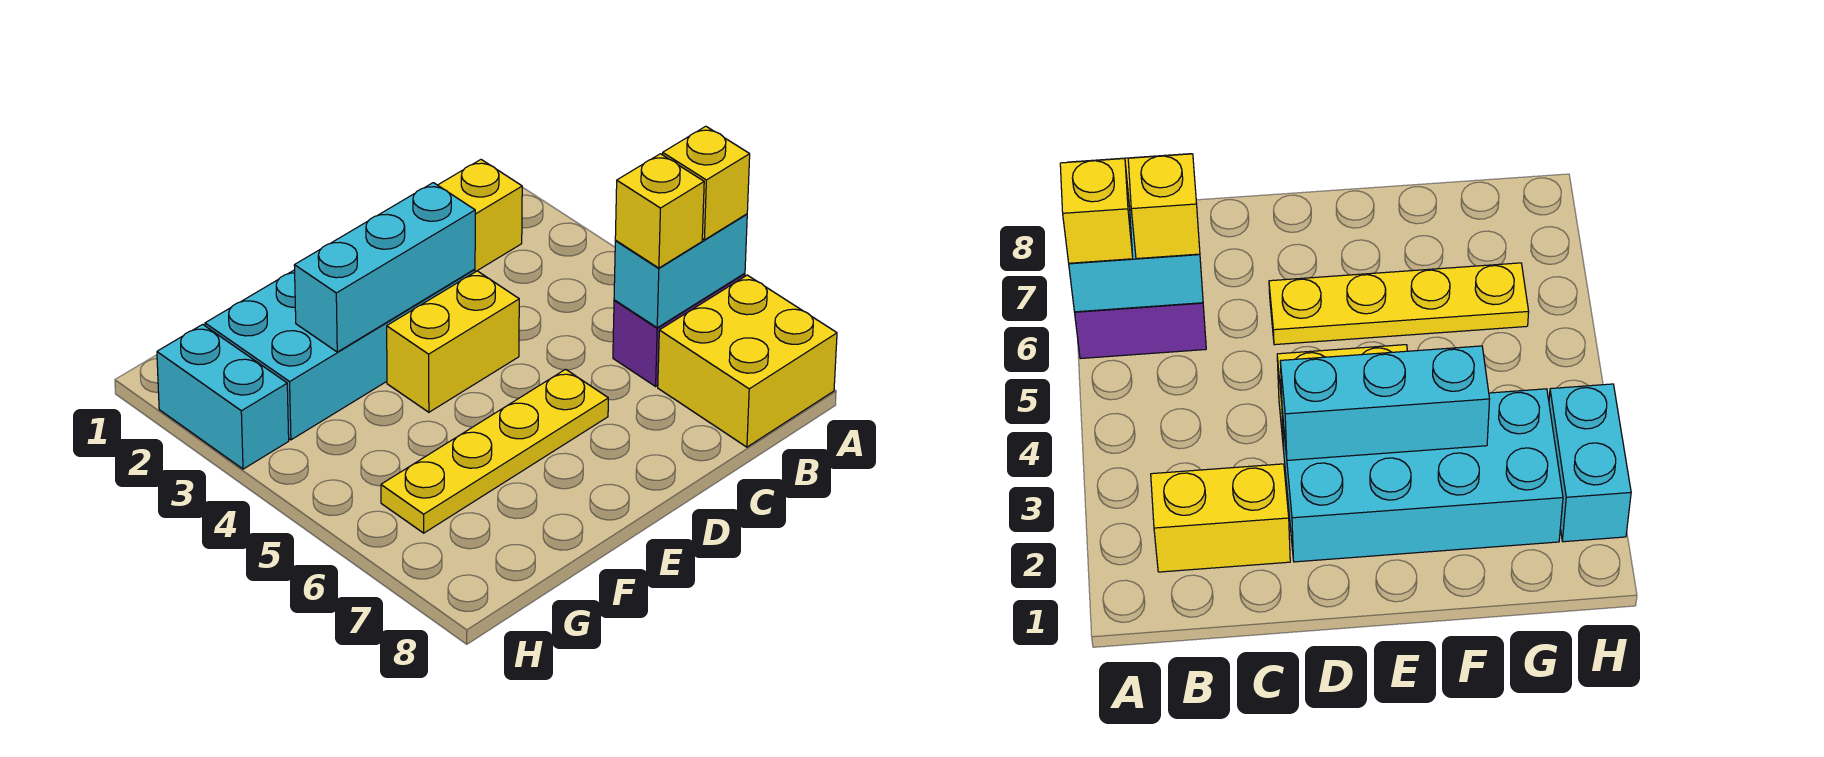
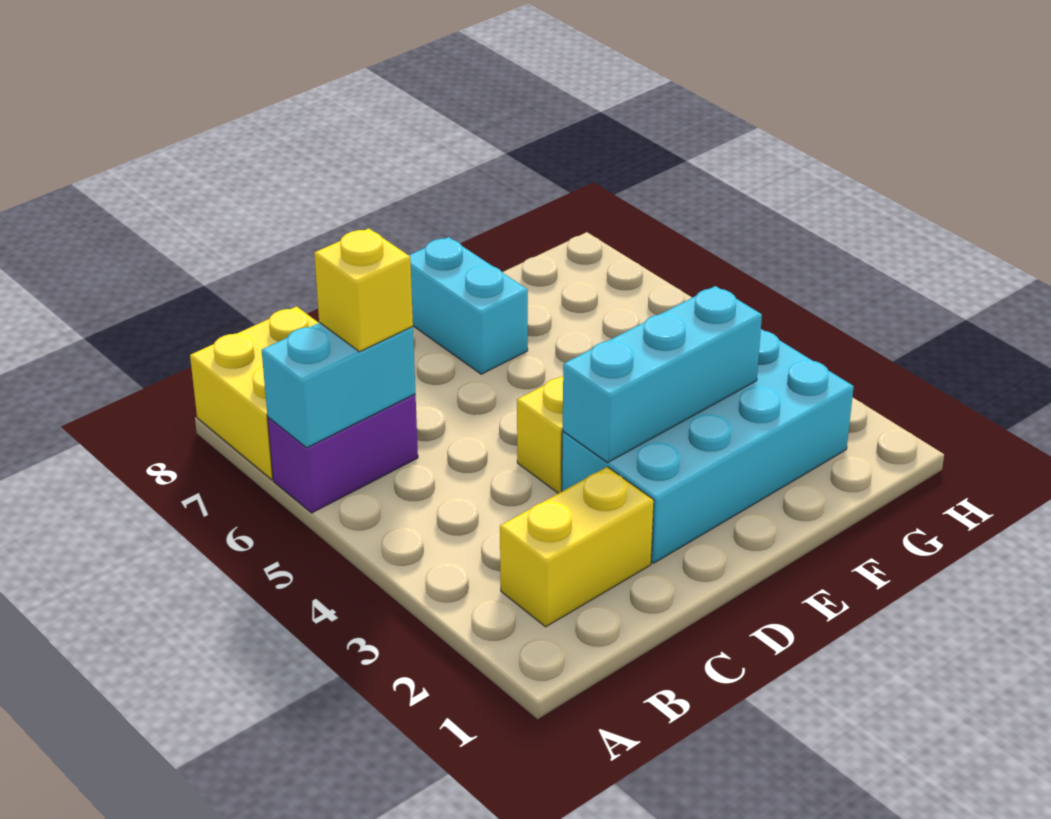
yellow 1x1 brick [663,126,750,240] -> none
yellow 1x4 plate [381,369,608,533] -> none
cyan 1x2 brick [157,324,289,469] -> cyan 1x2 brick moved to [409,237,528,374]

